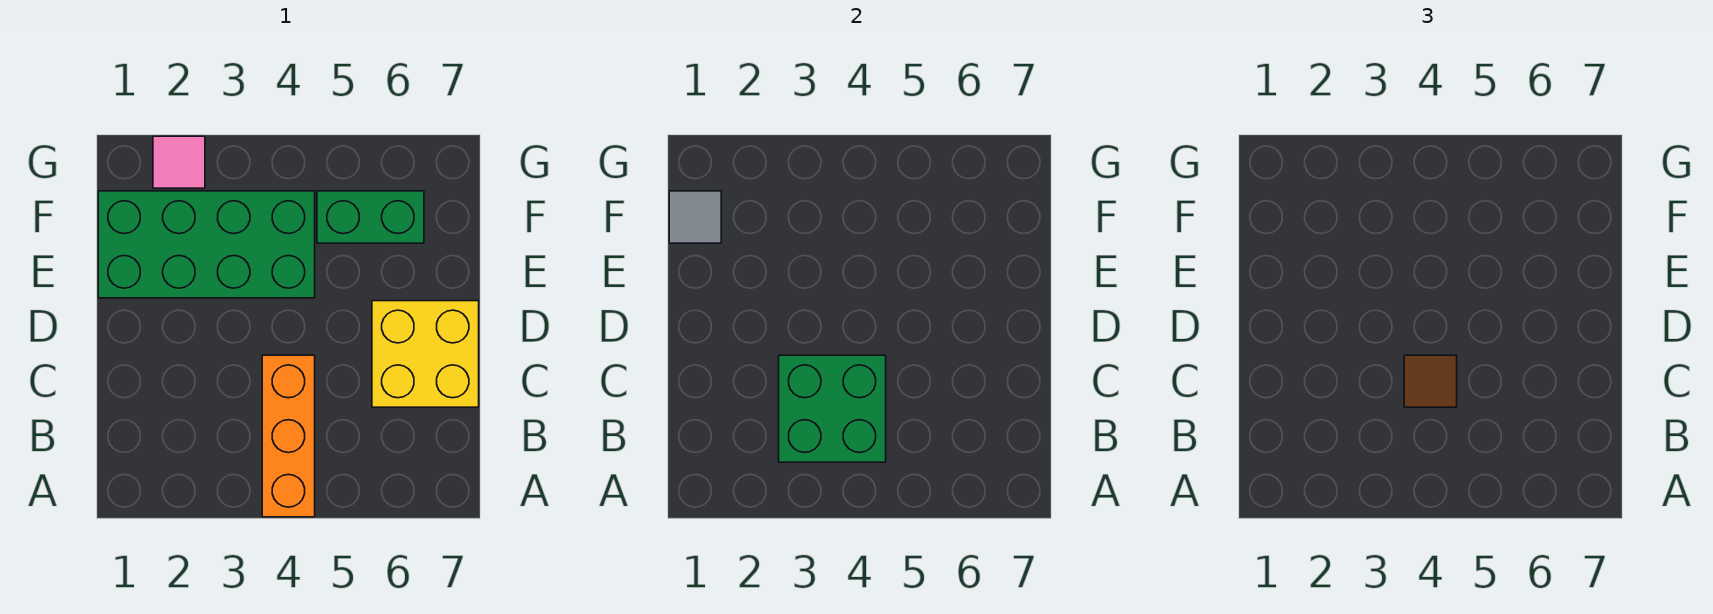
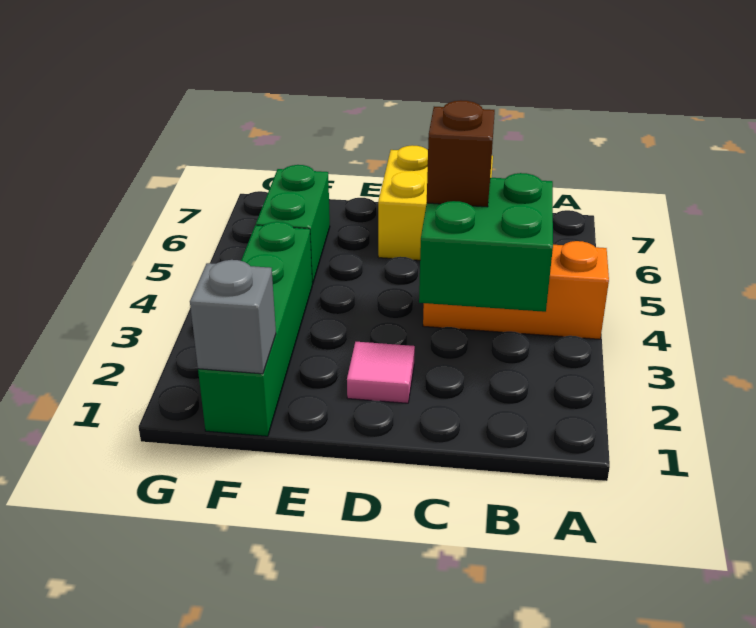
brown 1x1 tile [1404,355,1457,407] -> brown 1x1 brick [427,100,495,207]
green 2x4 brick [98,191,315,298] -> green 1x4 brick [198,222,312,436]
grey 1x1 tile [669,191,721,243] -> grey 1x1 brick [190,260,276,374]
pink 1x1 tile [153,136,205,188] -> pink 1x1 tile moved to [347,342,415,403]

